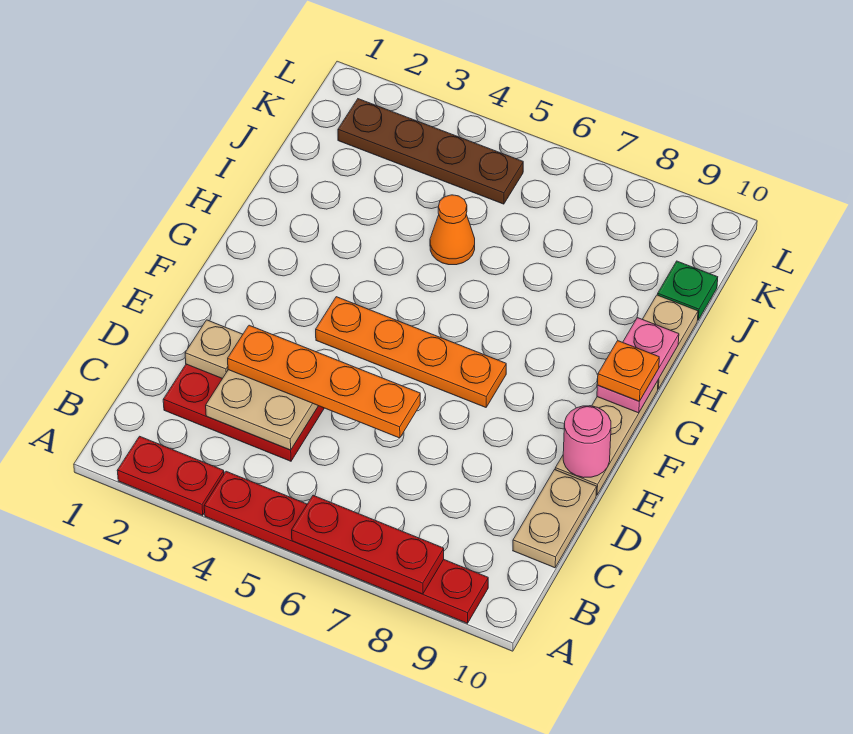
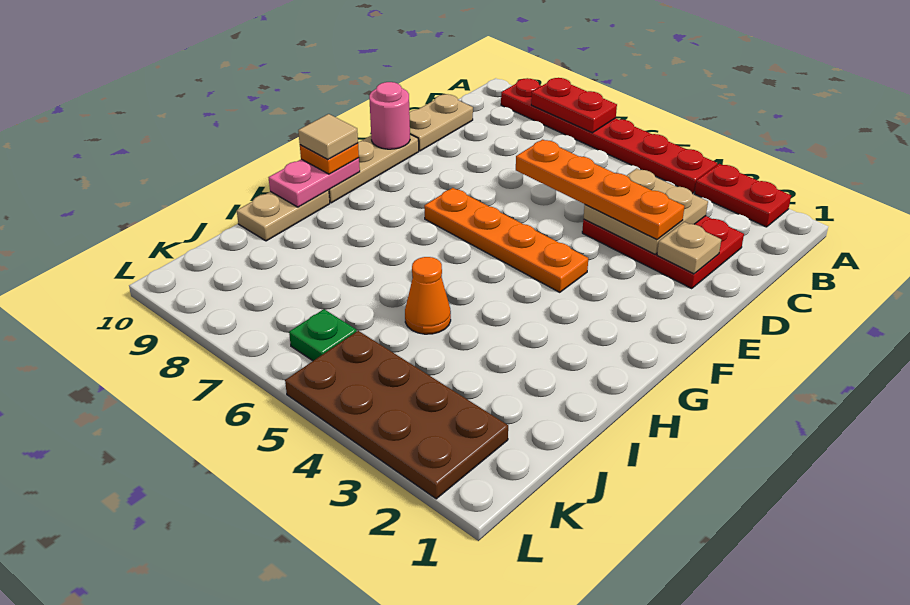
red 1x3 plate [292,495,444,594] -> red 1x2 plate [531,78,617,133]
none -> tan 1x1 tile [298,114,358,160]
green 1x1 plate [658,261,718,320] -> green 1x1 plate moved to [289,309,357,361]
brown 1x4 plate [338,99,523,204] -> brown 2x4 plate [285,331,508,499]

